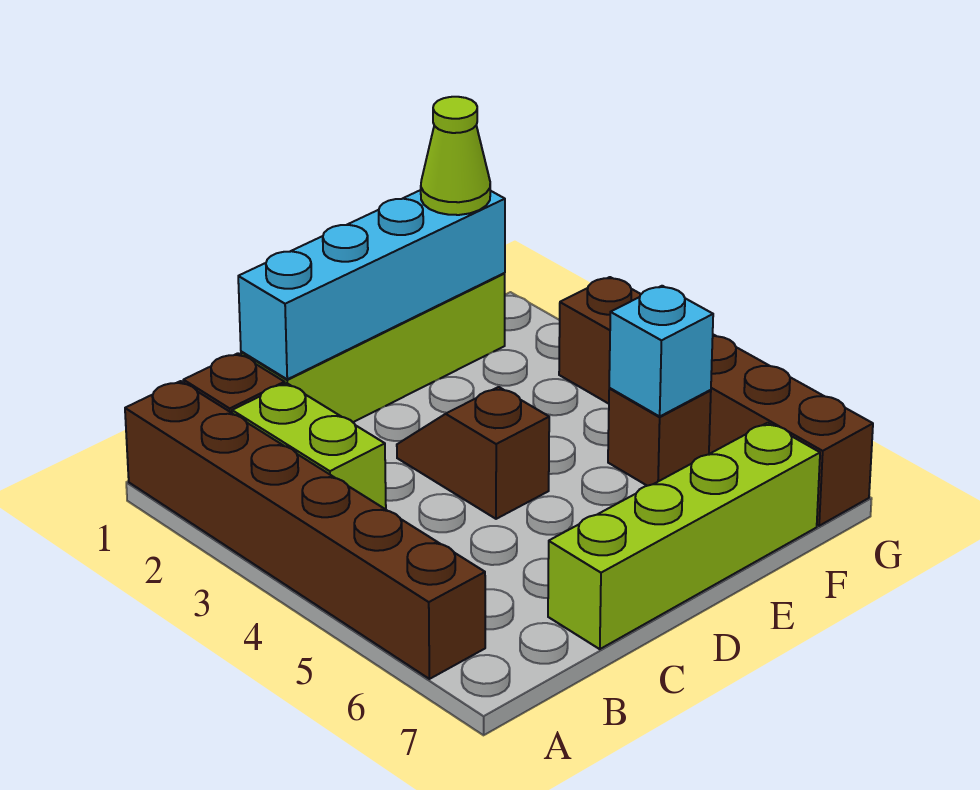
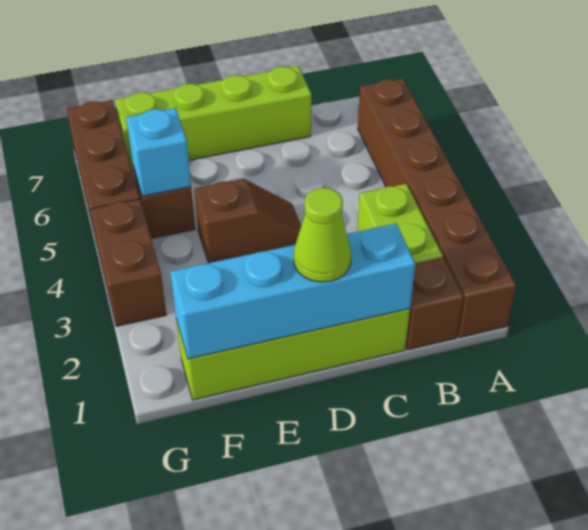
brown 1x2 slope [397,387,549,519] -> brown 1x2 slope turned to [194,179,301,263]
lime 1x1 cone [421,97,490,215] -> lime 1x1 cone moved to [294,188,351,282]

